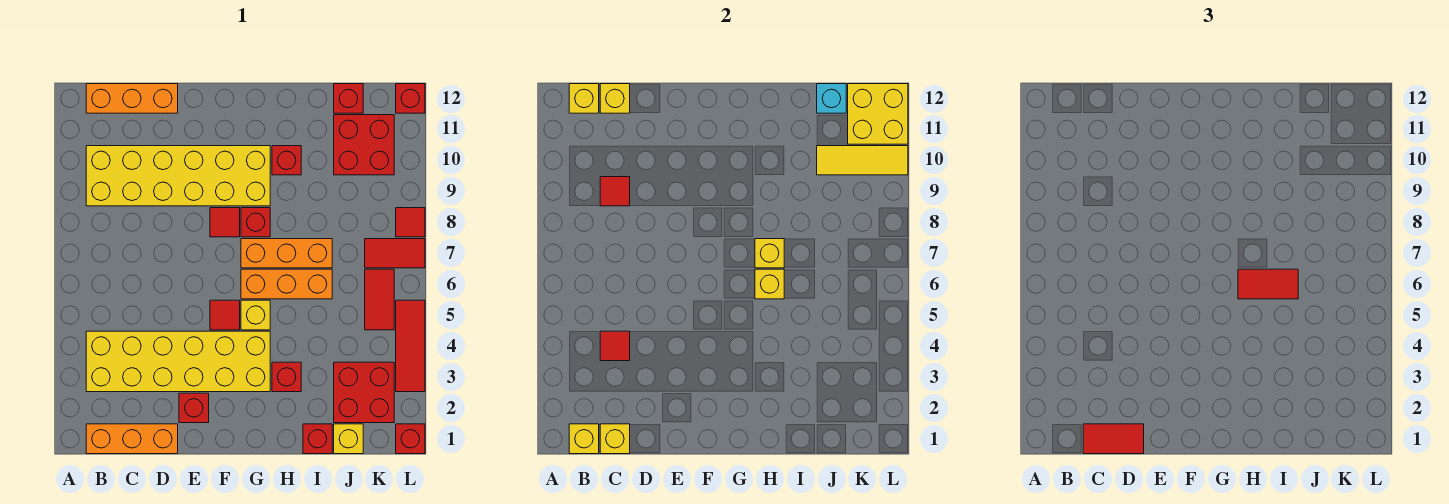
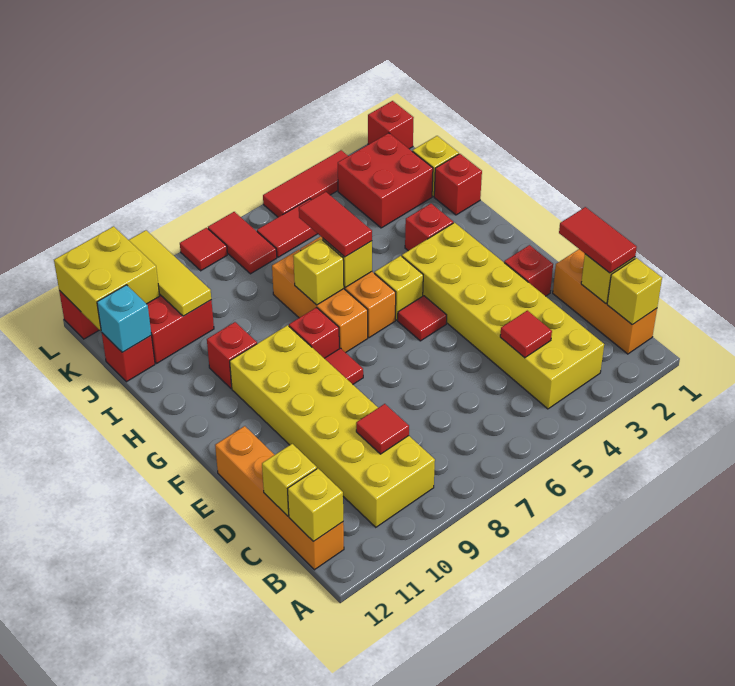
orange 1x3 brick [86,84,178,113] -> orange 1x4 brick [215,426,344,570]

